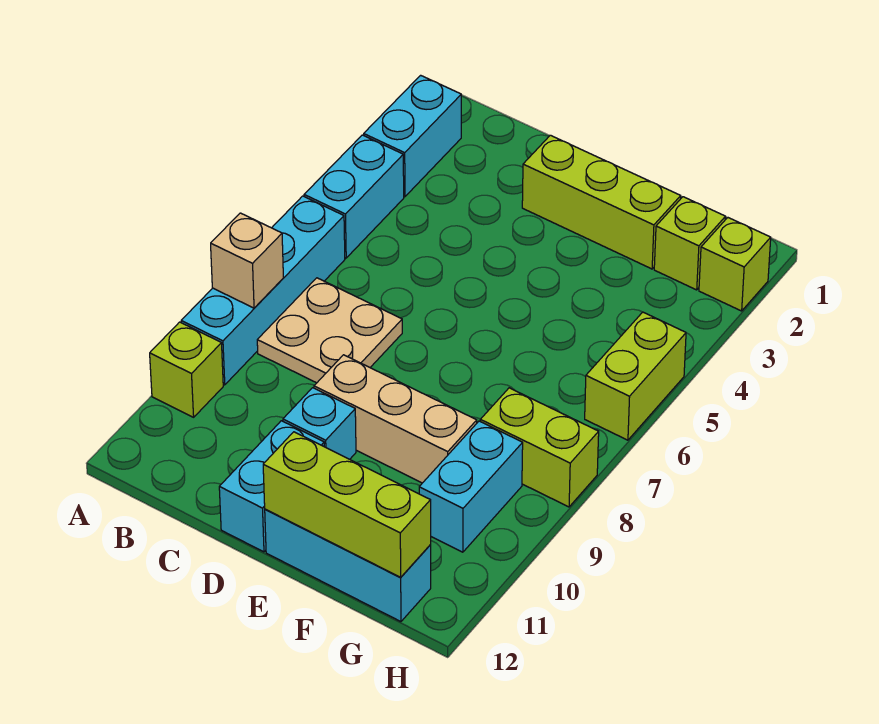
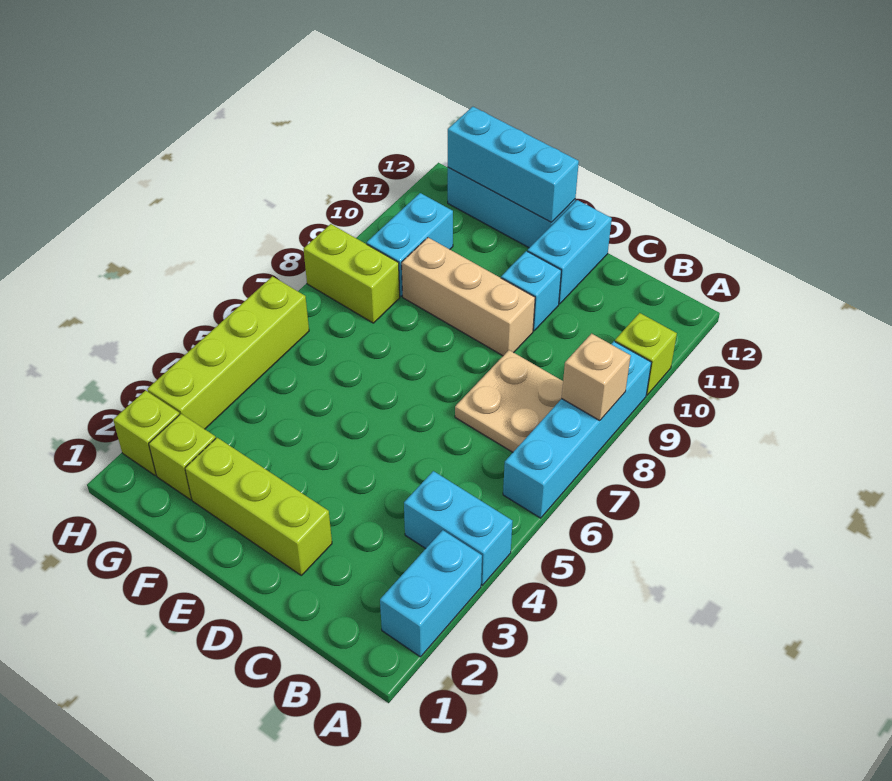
cyan 1x2 brick [304,135,404,258] -> cyan 1x2 brick turned to [404,471,512,585]
lime 1x3 brick [263,432,431,577] -> cyan 1x3 brick [448,107,579,222]
lime 1x2 brick [585,312,686,440] -> lime 1x4 brick [147,276,309,429]

